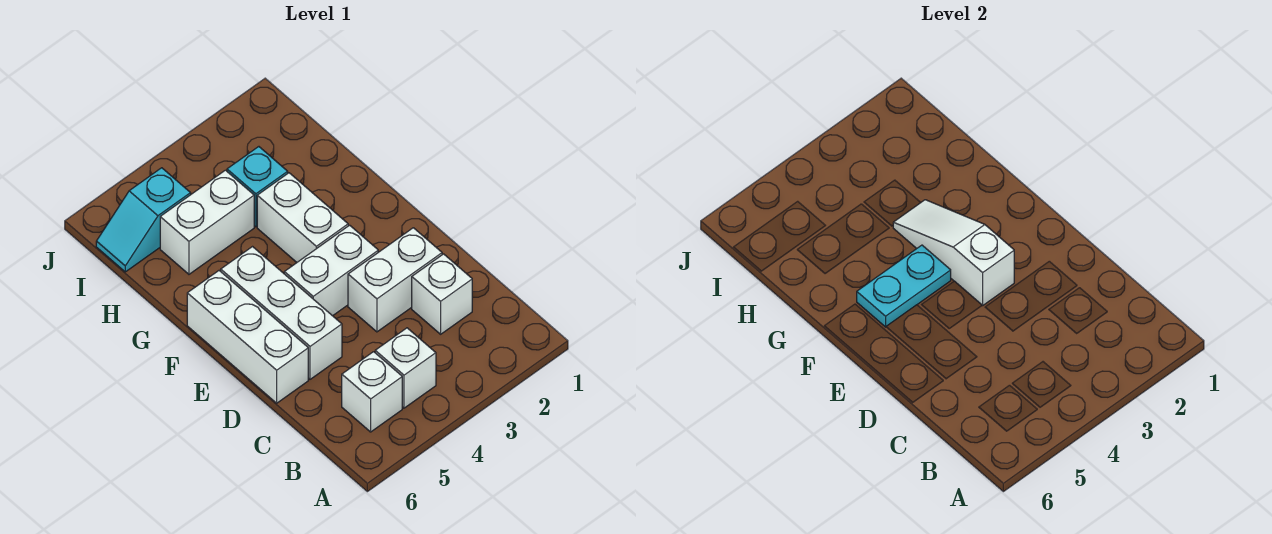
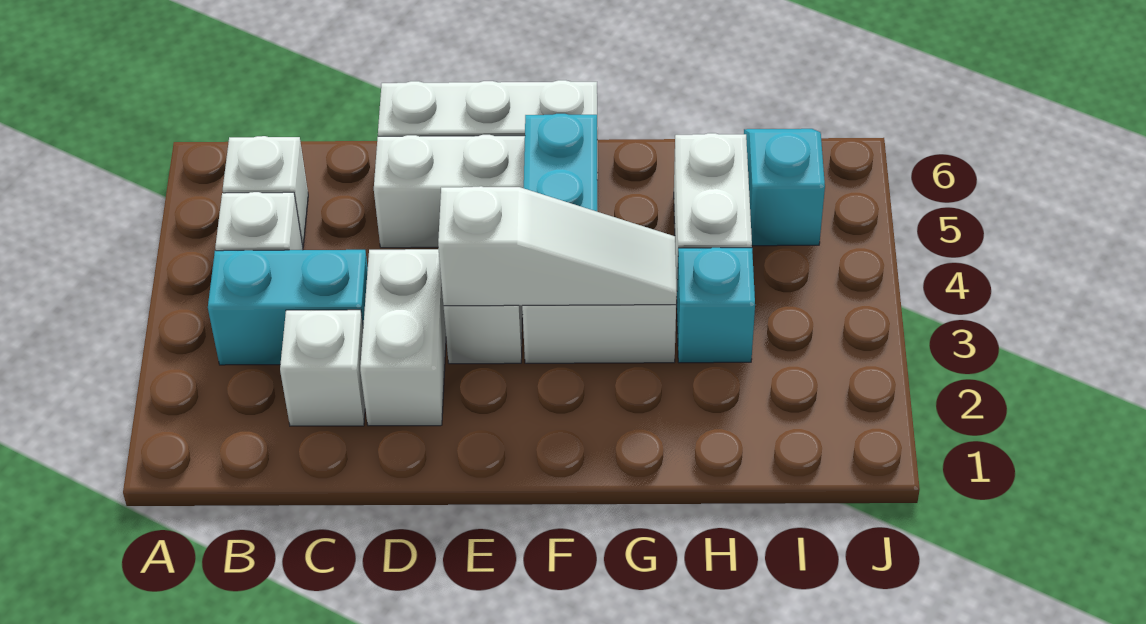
none -> cyan 1x2 brick [208,250,368,365]

